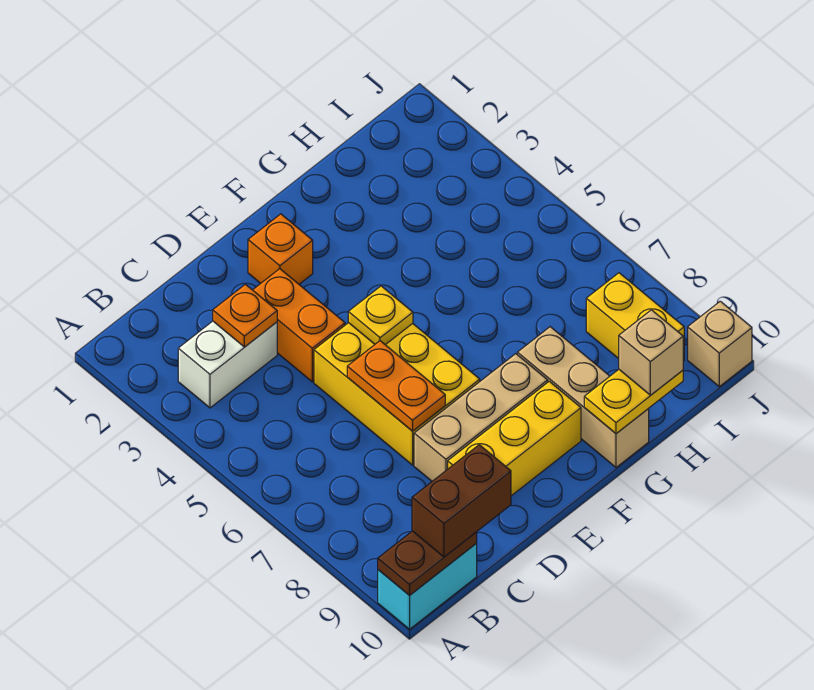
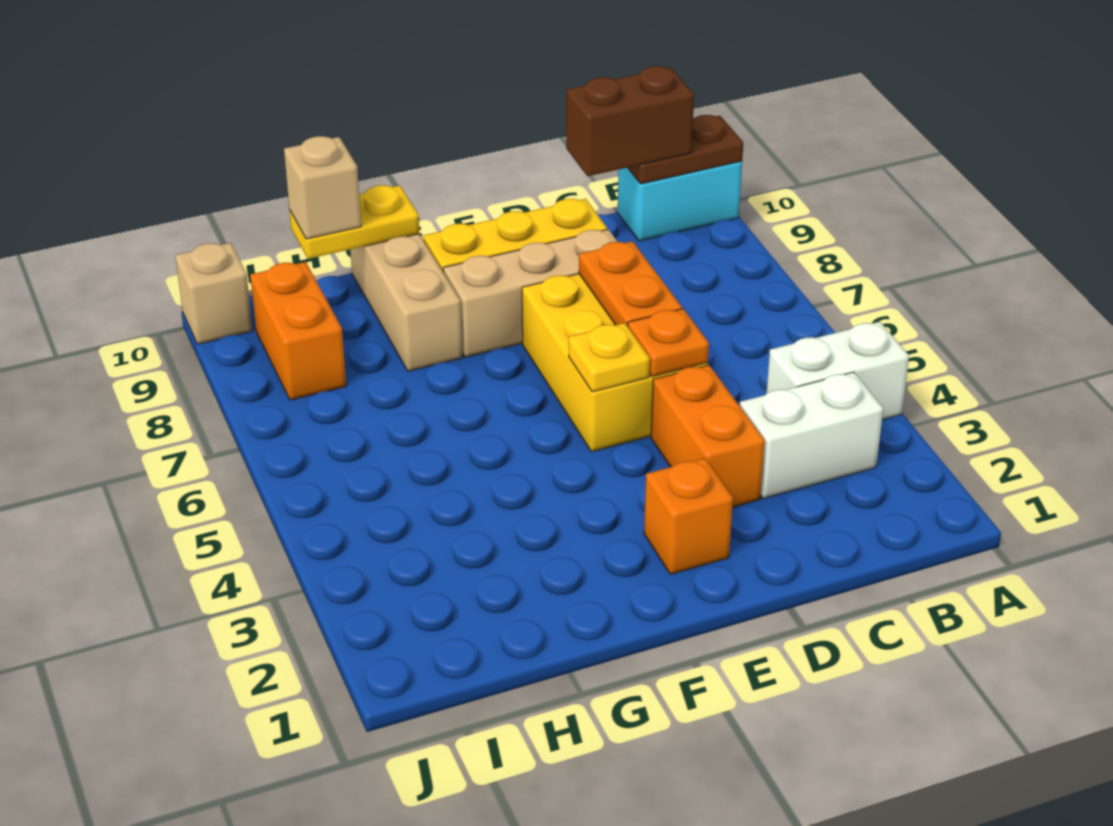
none -> white 1x2 brick [766,322,909,420]
orange 1x1 plate [213,284,277,347] -> orange 1x1 plate moved to [628,309,709,377]
yellow 1x2 brick [586,273,684,361] -> orange 1x2 brick [250,262,346,400]

